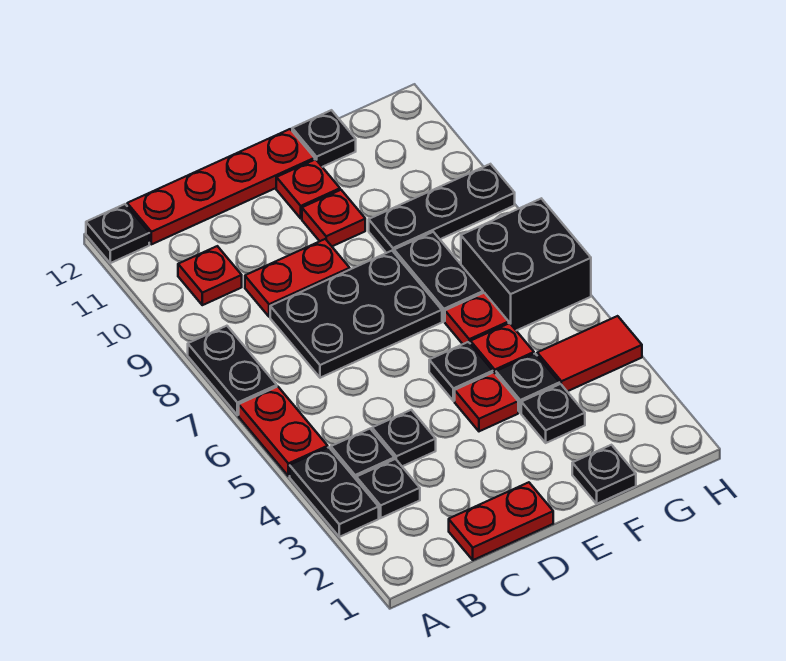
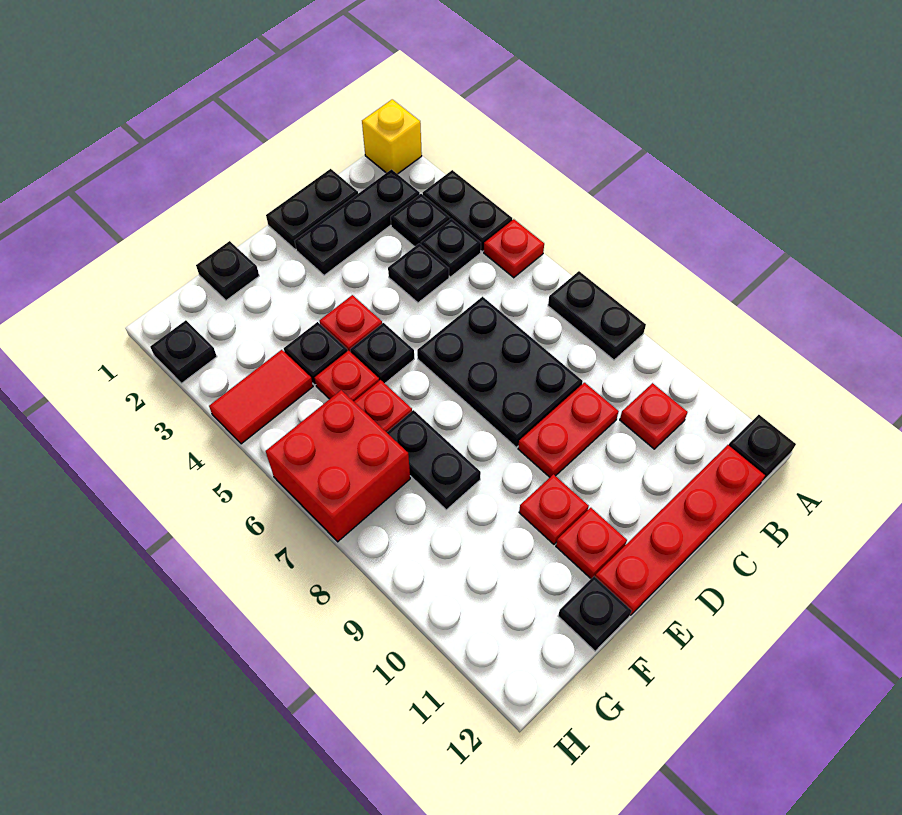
none -> yellow 1x1 brick [362,99,422,174]
red 1x2 plate [239,387,328,476] -> red 1x1 plate [484,219,544,278]
red 1x2 plate [449,482,553,560] -> black 1x2 plate [266,169,358,249]
black 2x3 plate [270,251,442,378] -> black 2x3 plate turned to [417,297,583,447]
black 1x1 plate [521,384,585,443] -> black 1x1 plate moved to [150,320,217,383]
black 1x3 plate [369,164,515,253] -> black 1x3 plate moved to [295,169,420,275]
black 2x2 brick [461,199,591,331] -> red 2x2 brick [266,390,410,542]

